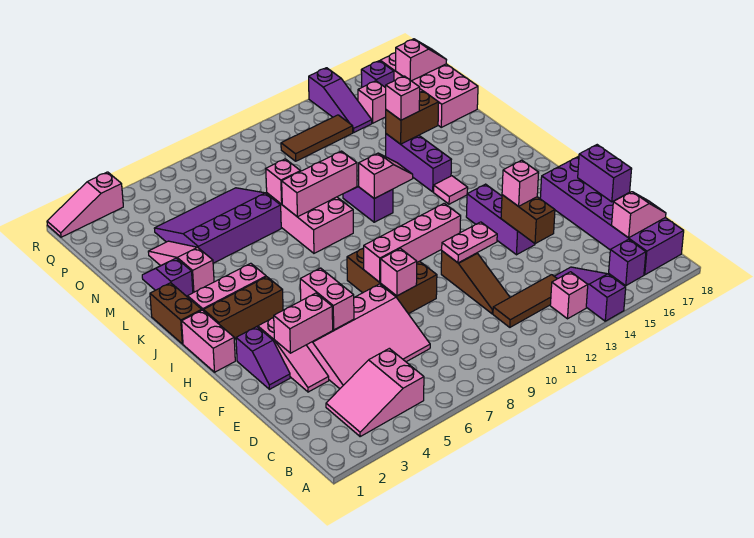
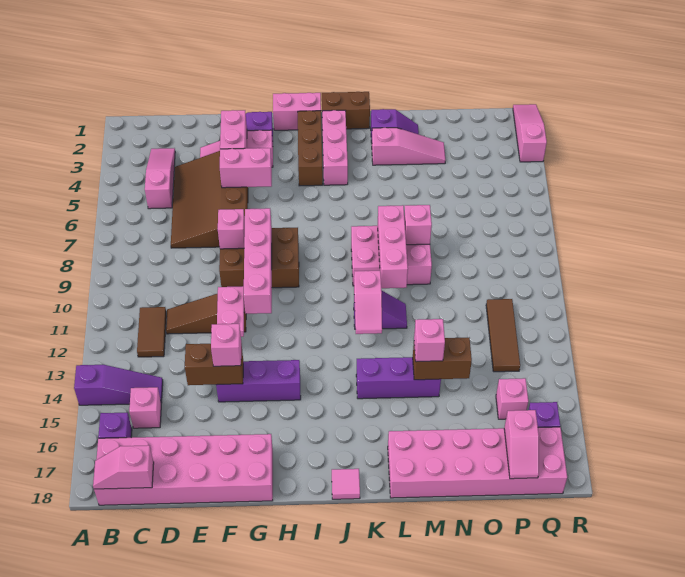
pink 2x3 slope [326,348,424,436] -> pink 1x3 slope [145,148,175,209]
pink 1x1 brick [550,272,588,319] -> pink 1x1 brick moved to [129,387,161,428]
purple 2x6 brick [540,157,684,275] -> pink 2x6 brick [94,434,273,505]
brown 1x3 tile [493,275,557,327] -> brown 1x2 tile [137,307,166,357]
pink 1x2 slope [612,192,666,238] -> pink 1x2 slope turned to [93,445,154,489]
pink 3x4 slope [307,284,430,389] -> brown 3x4 slope [171,151,248,248]
purple 1x2 brick [578,145,632,202] -> none
pink 1x1 tile [434,176,468,204] -> pink 1x1 tile moved to [332,469,360,499]
purple 3x4 slope [154,188,281,263] -> none
brown 1x2 brick [386,91,439,144] -> brown 1x2 brick turned to [413,338,472,380]
pink 2x4 brick [380,53,478,127] -> pink 2x6 brick [388,427,567,498]
purple 1x3 slope [309,68,372,133] -> none

